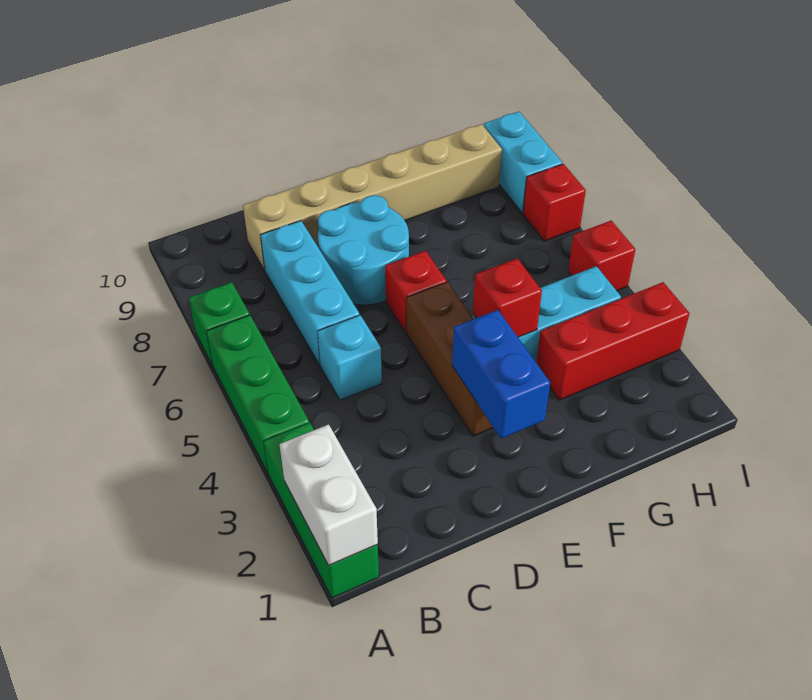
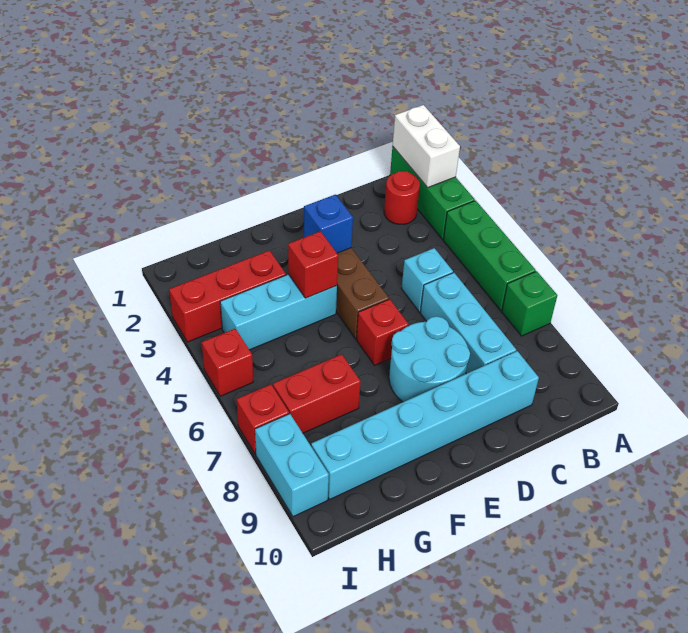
none -> red 1x1 round brick [384,171,420,224]
tan 1x6 brick [243,124,502,271] -> cyan 1x6 brick [311,351,539,499]
blue 1x2 brick [452,310,550,439] -> blue 1x1 brick [304,195,353,253]
none -> red 1x2 brick [273,354,361,433]

